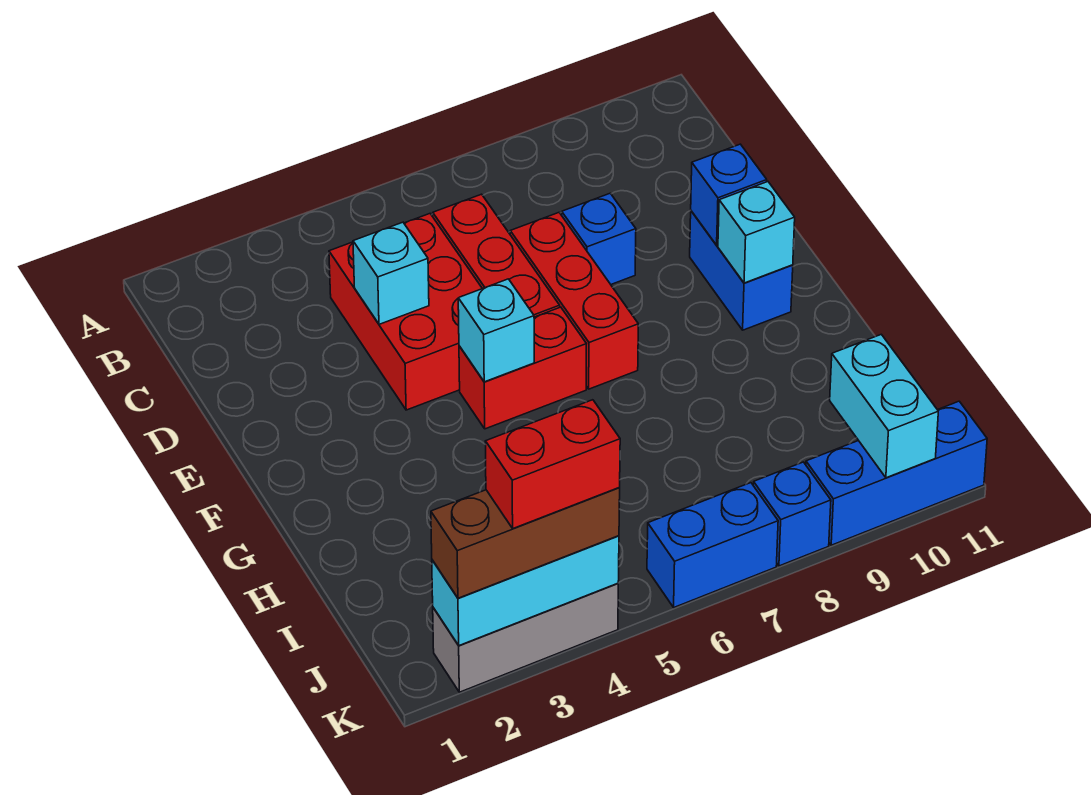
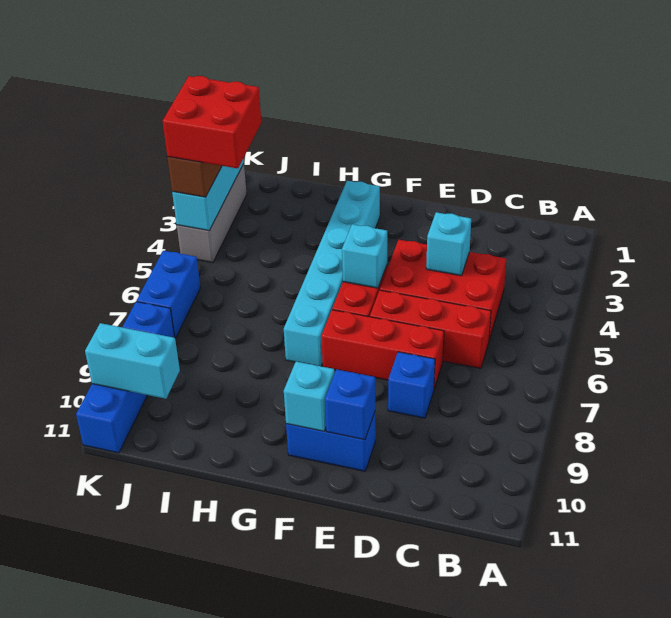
none -> cyan 1x6 brick [284,181,380,366]
red 1x2 brick [485,400,620,528] -> red 2x2 brick [163,76,261,168]

